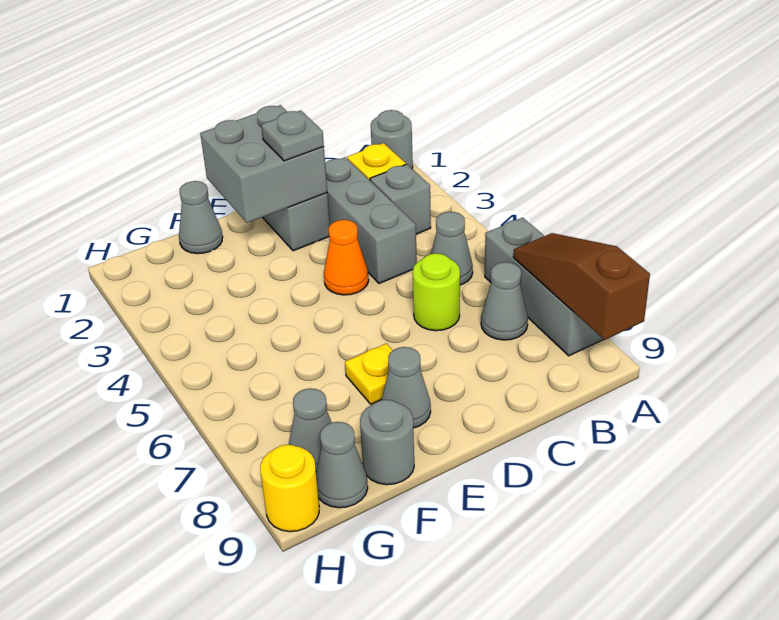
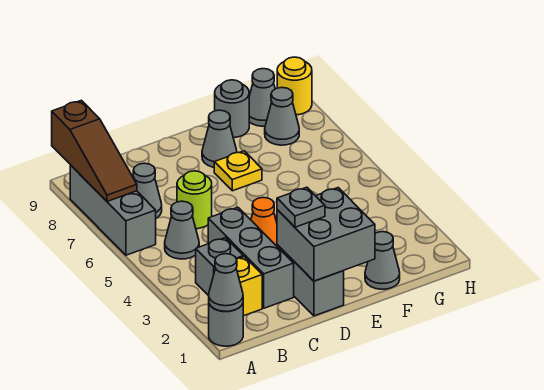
none -> grey 1x1 cone [209,254,243,311]

